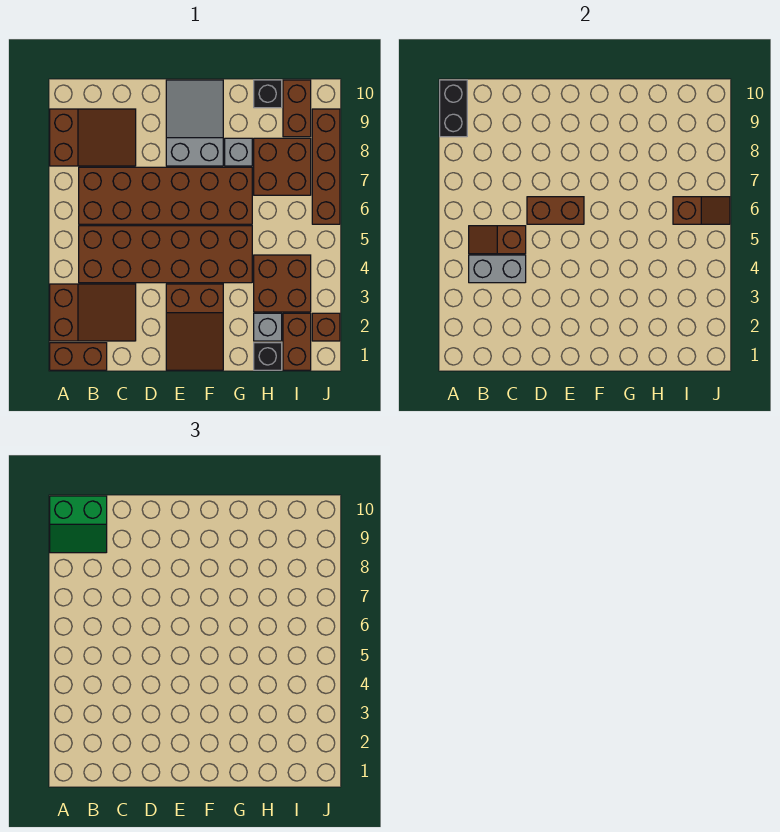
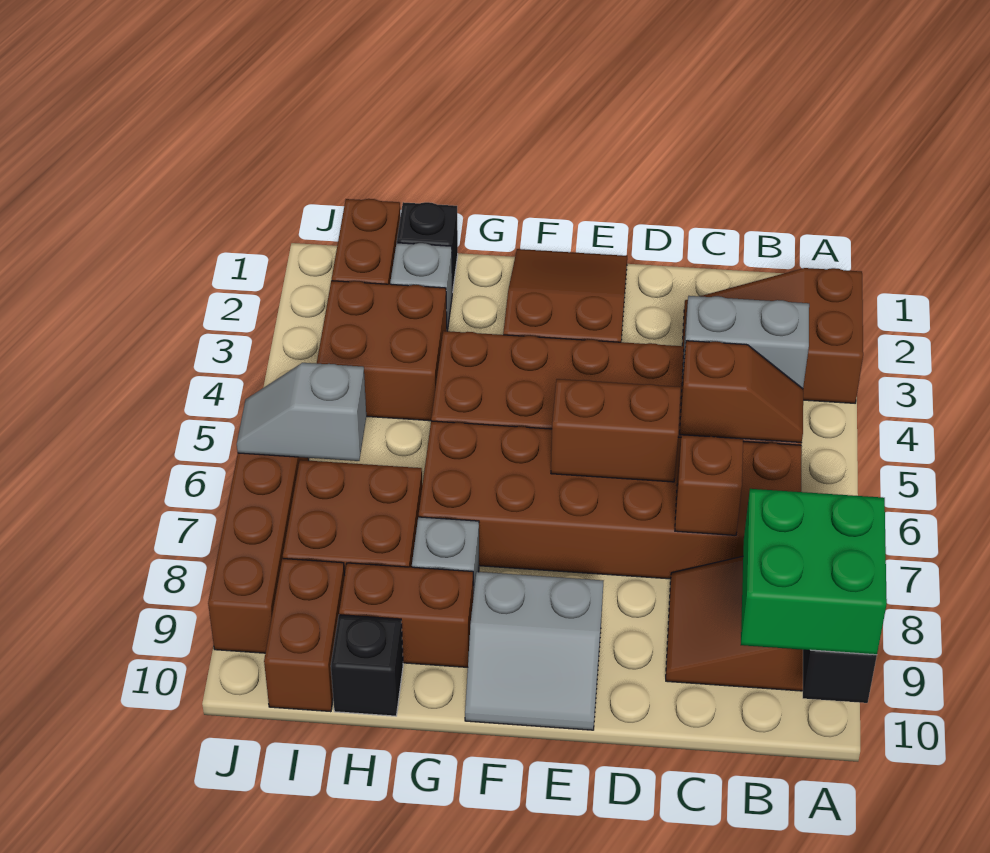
brown 1x2 brick [50,343,107,370] -> brown 1x2 brick moved to [339,563,473,667]
green 2x2 slope [50,496,107,553] -> green 2x2 brick [741,489,887,655]
grey 2x3 slope [166,80,223,166] -> grey 2x2 slope [465,572,603,730]
brown 1x2 slope [673,197,730,224] -> grey 1x2 slope [237,363,366,461]
brown 1x1 brick [312,313,340,341] -> brown 1x1 brick moved to [675,435,743,535]

